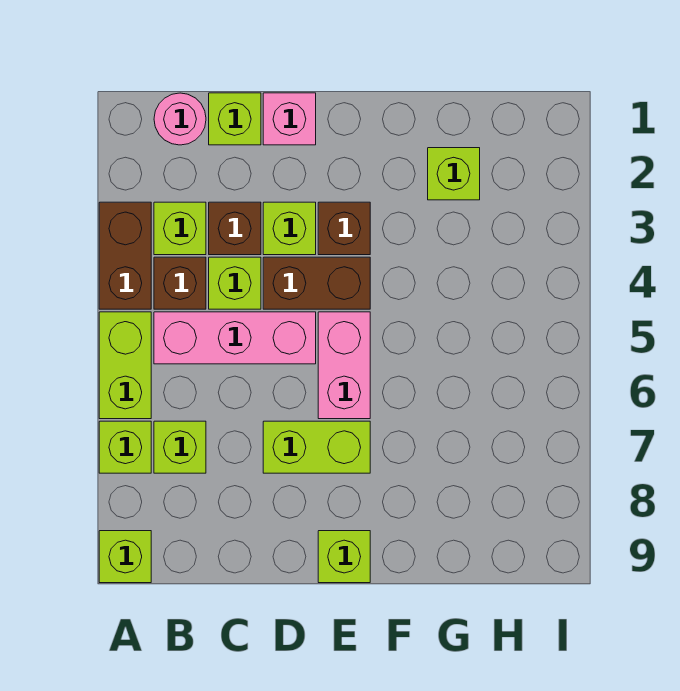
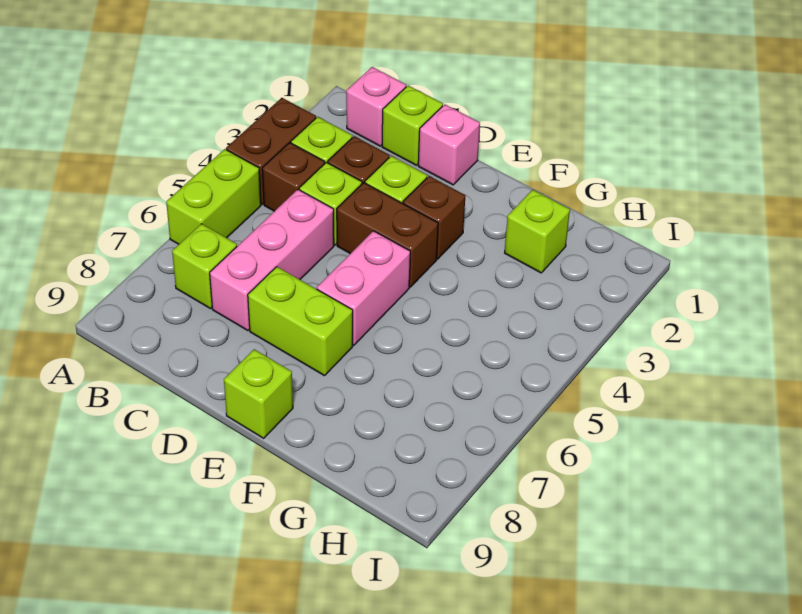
lime 1x1 brick [99,421,151,473] -> none
lime 1x1 brick [99,531,151,583] -> none
pink 1x1 round brick [154,93,206,145] -> pink 1x1 brick [346,67,406,146]
pink 1x3 brick [154,312,316,364] -> pink 1x3 brick turned to [210,190,334,331]

